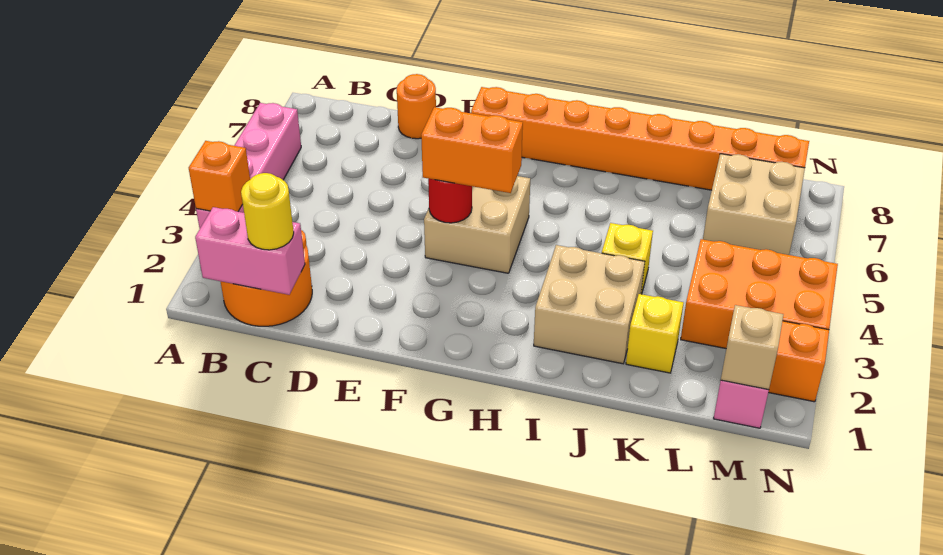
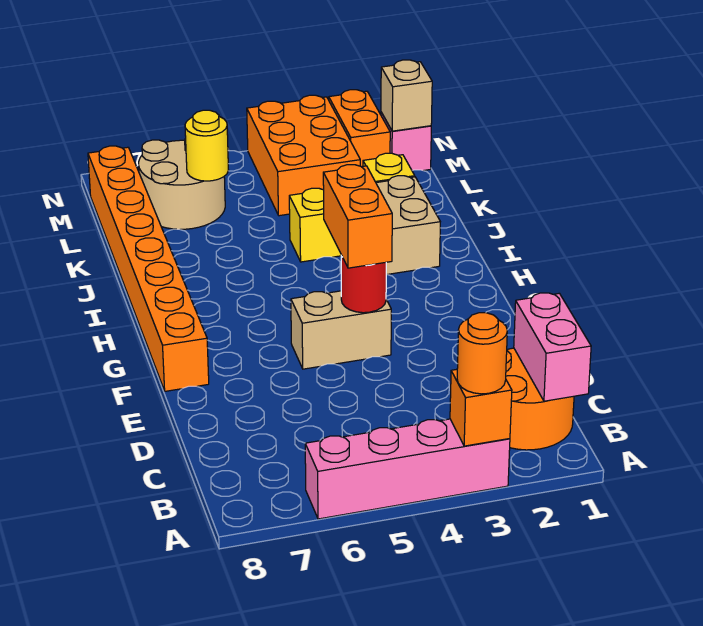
yellow 1x1 round brick [241,173,294,250] -> yellow 1x1 round brick moved to [185,110,229,181]
orange 1x1 round brick [397,74,436,139] -> orange 1x1 round brick moved to [457,313,507,394]
tan 2x2 brick [424,176,530,273] -> tan 1x2 brick [291,291,391,369]
tan 2x2 brick [703,154,805,255] -> tan 2x2 round brick [139,138,225,229]

